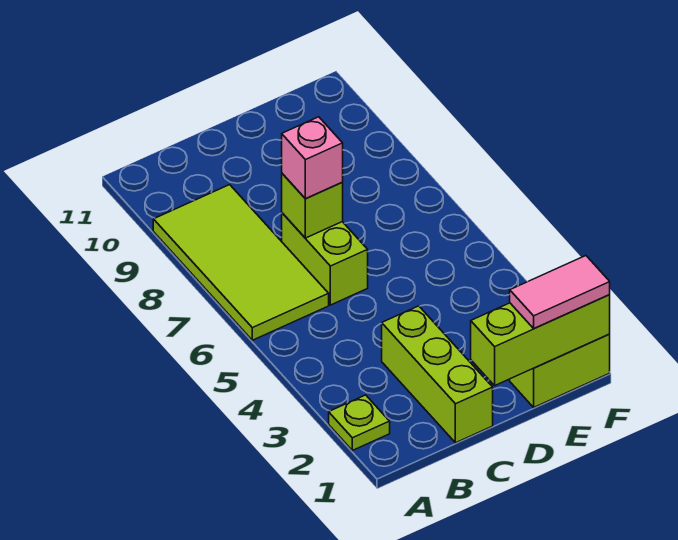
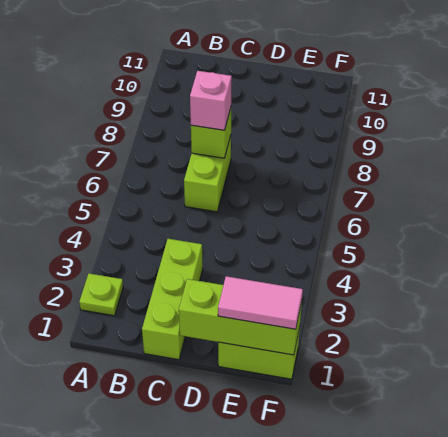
lime 2x4 tile [153,185,329,340] -> none

